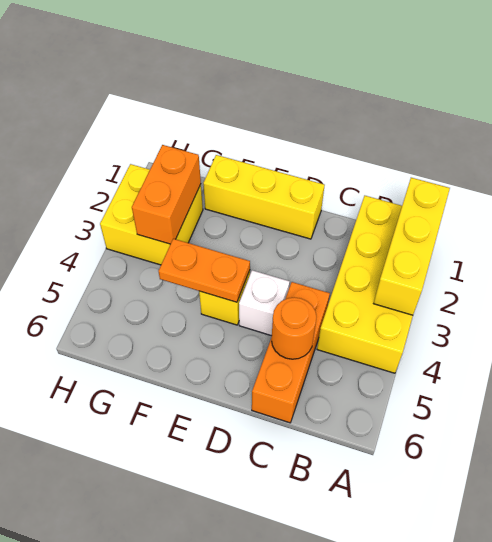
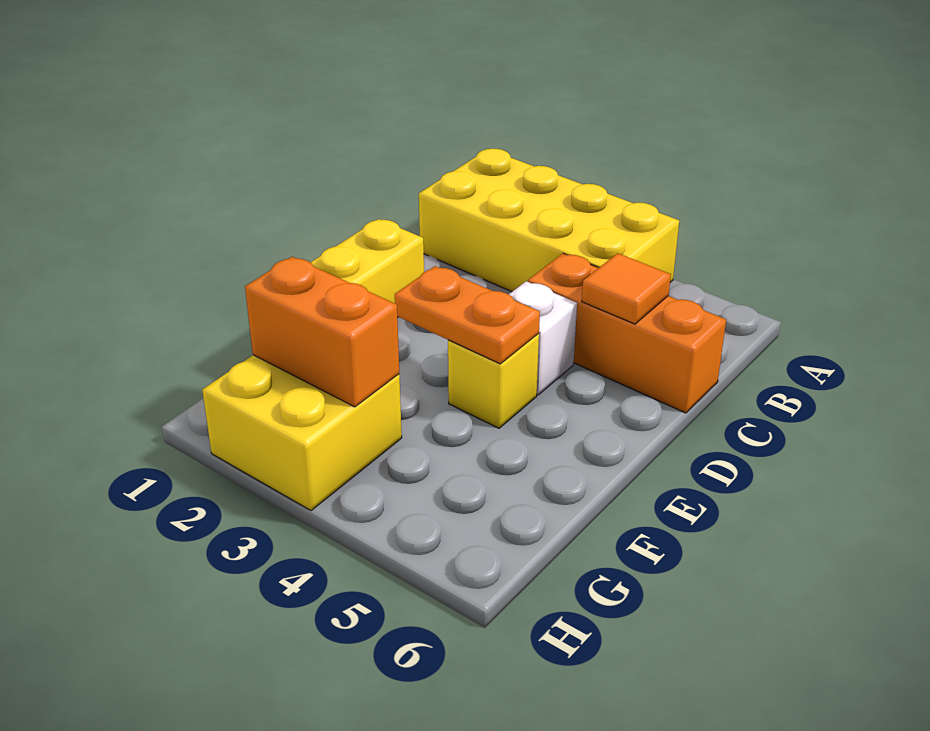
yellow 1x3 brick [374,178,450,315] -> none
orange 1x1 round brick [272,297,317,359] -> orange 1x1 tile [582,253,671,324]
orange 1x2 plate [159,239,250,302] -> orange 1x2 plate turned to [395,266,540,364]

